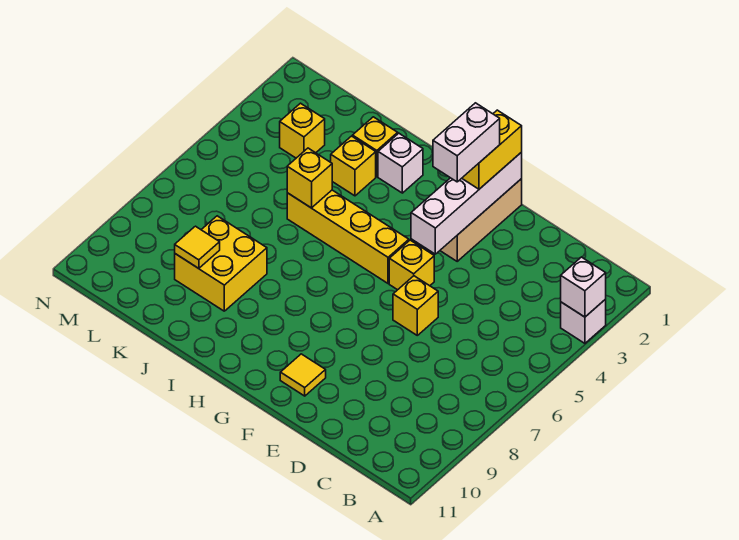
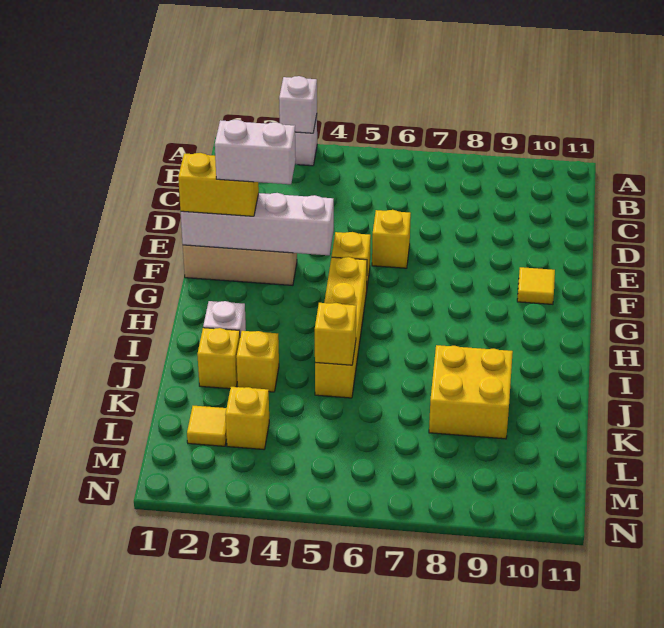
yellow 1x1 tile [175,226,220,268] -> yellow 1x1 tile moved to [187,406,227,446]

